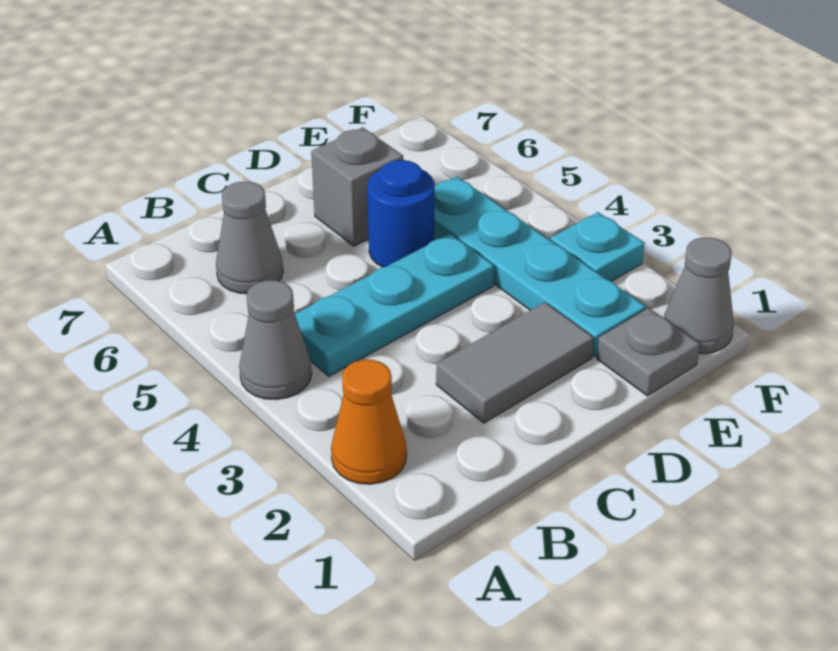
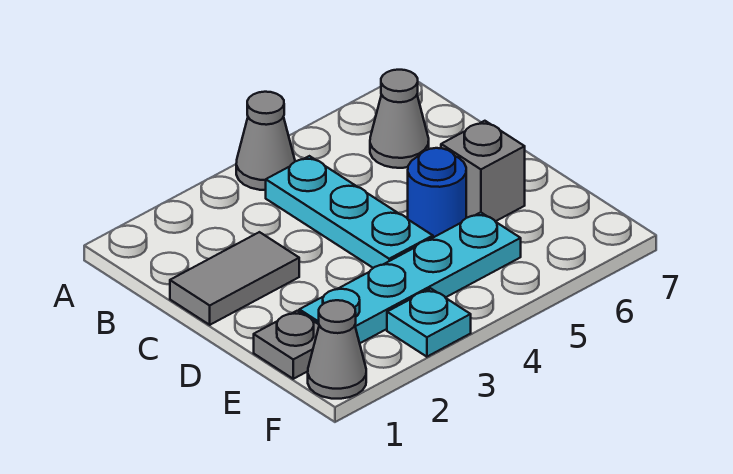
orange 1x1 cone [331,360,407,484] -> none
grey 1x2 tile [436,302,594,423] -> grey 1x2 tile turned to [170,232,299,325]

